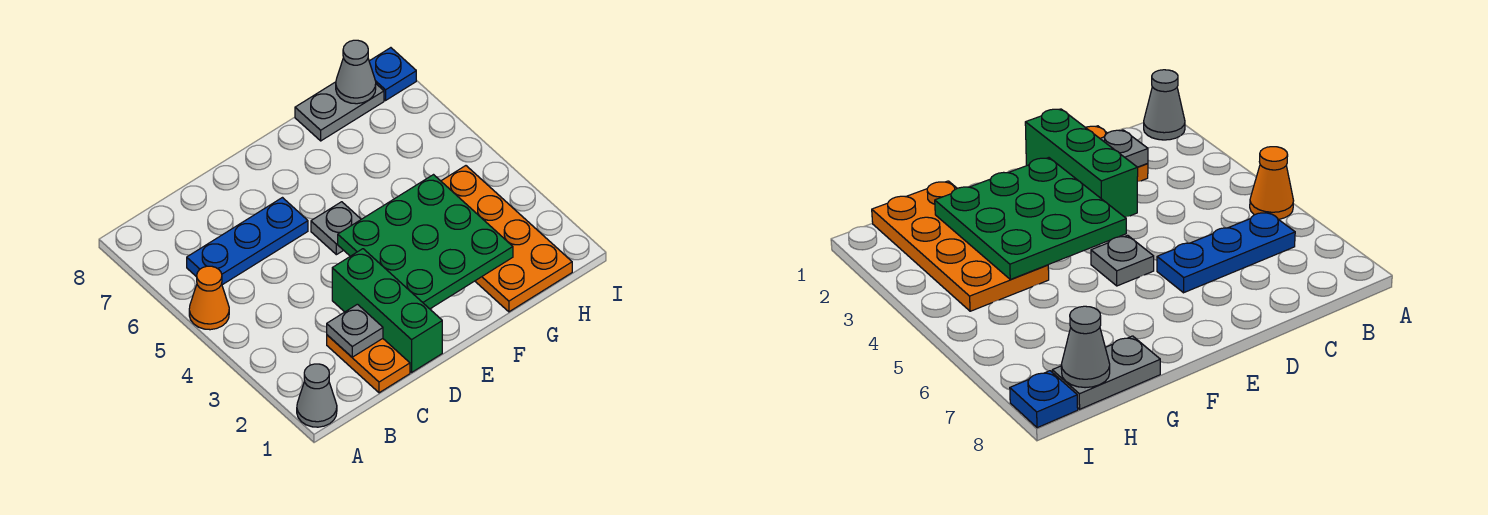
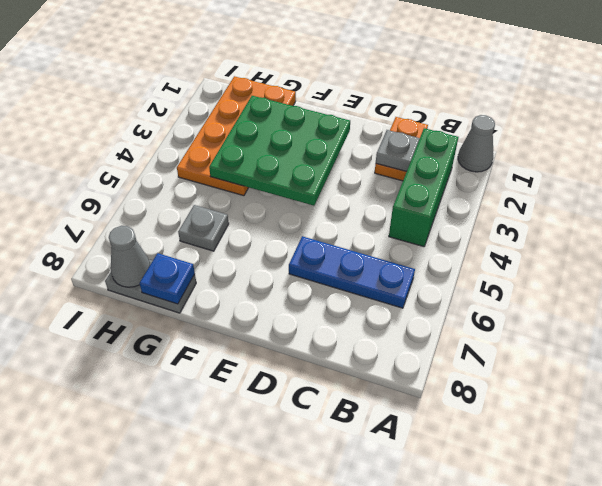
orange 1x1 cone [189,266,229,330] -> none
green 1x3 brick [332,249,442,372] -> green 1x3 brick moved to [389,128,458,247]
grey 1x1 plate [311,202,361,255] -> grey 1x1 plate moved to [178,205,229,251]
blue 1x1 plate [369,48,416,100] -> blue 1x1 plate moved to [140,253,195,304]

